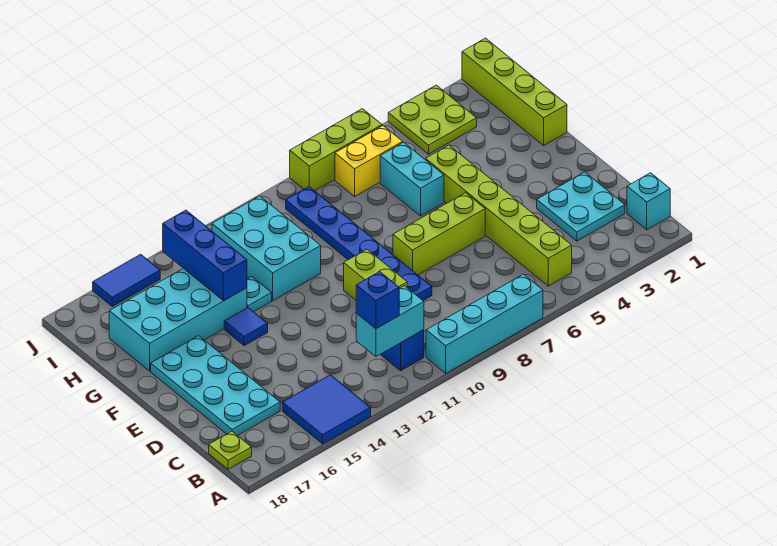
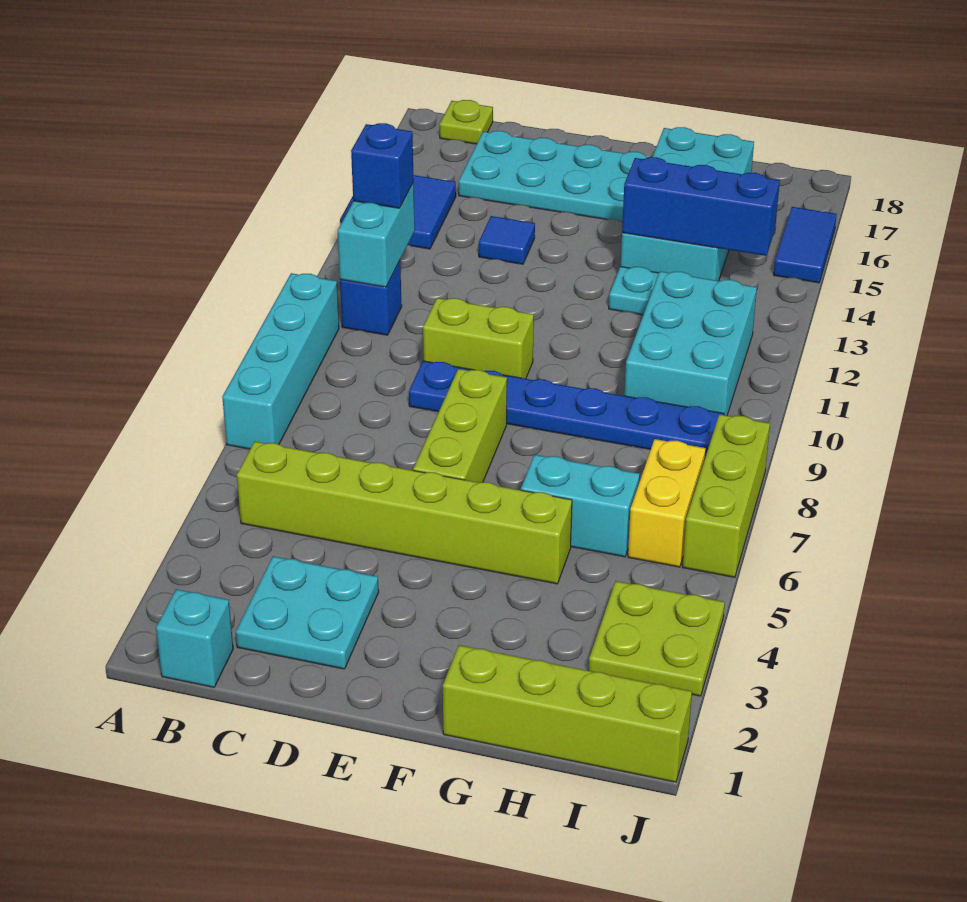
blue 1x1 tile [224,308,268,346] -> blue 1x1 tile moved to [479,216,535,264]
cyan 2x3 brick [212,196,321,301] -> cyan 2x3 brick turned to [624,271,757,416]

